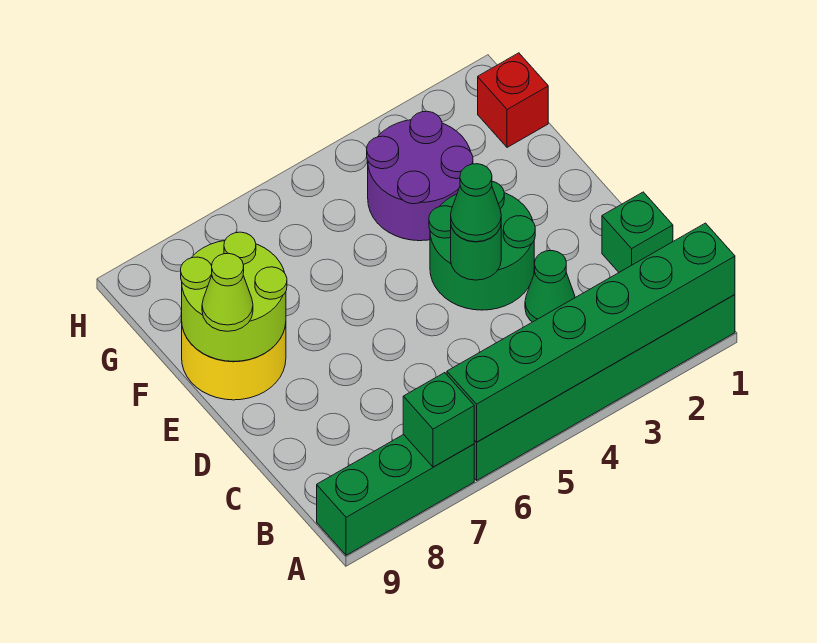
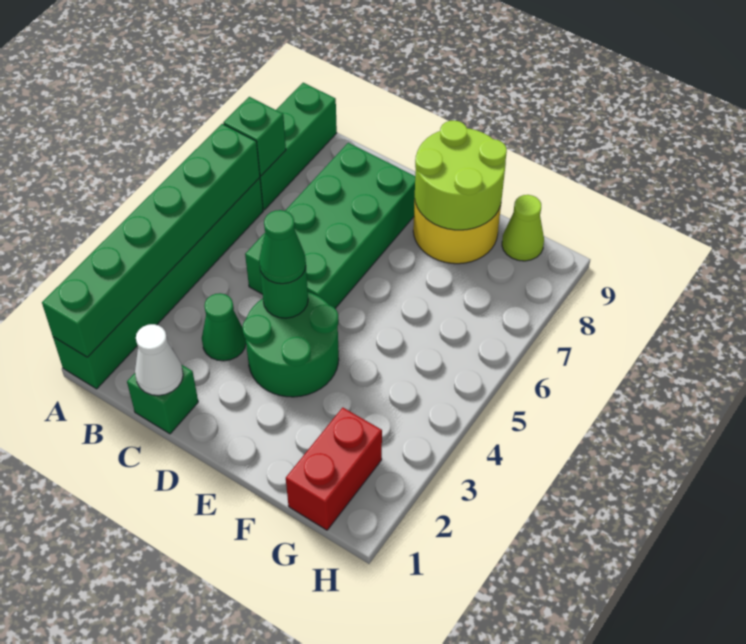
none -> white 1x1 cone [135,324,183,396]
none -> green 2x4 brick [245,143,415,308]
lime 1x1 cone [202,253,253,331] -> lime 1x1 cone moved to [502,195,544,261]
purple 2x2 round brick [367,111,473,241] -> none
red 1x1 brick [478,53,548,147] -> red 1x2 brick [286,407,382,530]

